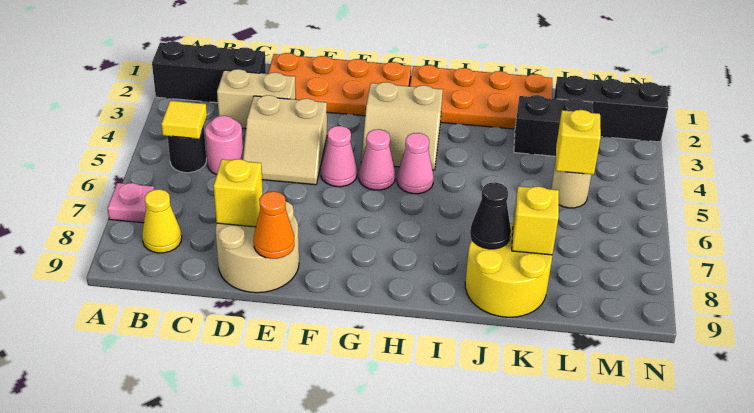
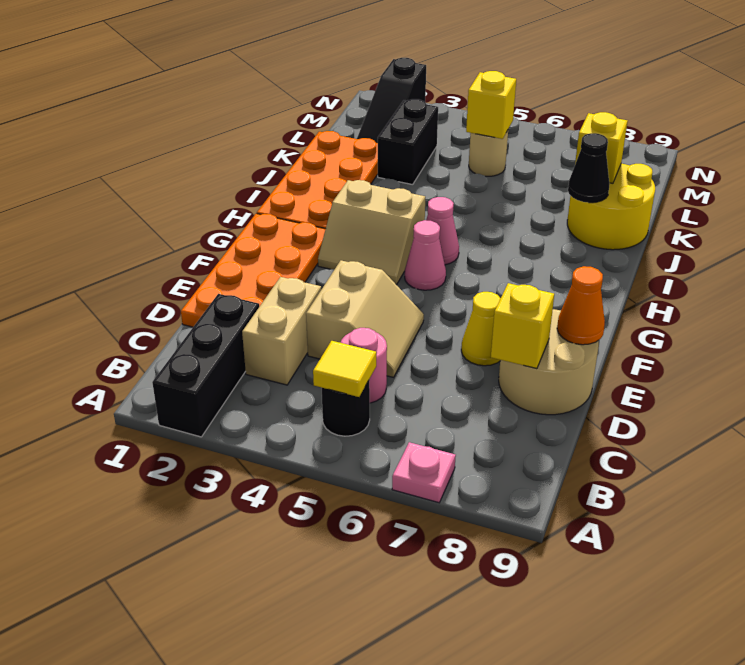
yellow 1x1 cone [142,189,182,253] -> yellow 1x1 cone moved to [461,292,501,366]
pink 1x1 cone [321,126,357,187] -> none
tan 2x2 slope [361,82,443,170] -> tan 2x2 slope turned to [318,180,425,284]
black 1x3 brick [554,76,668,142] -> black 1x3 slope [357,58,426,143]

